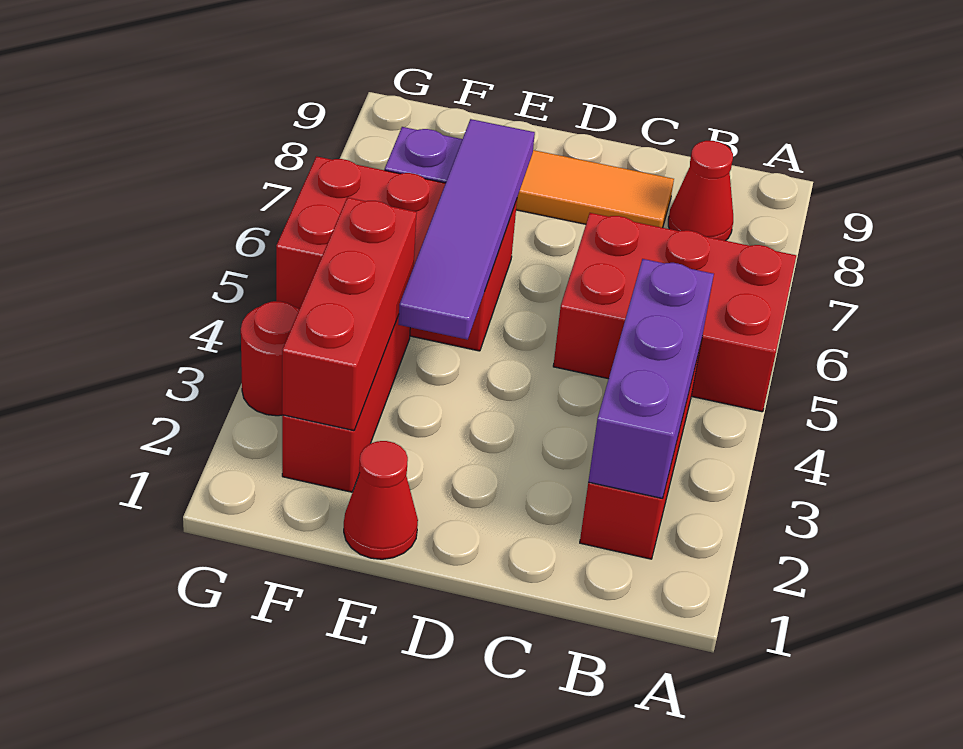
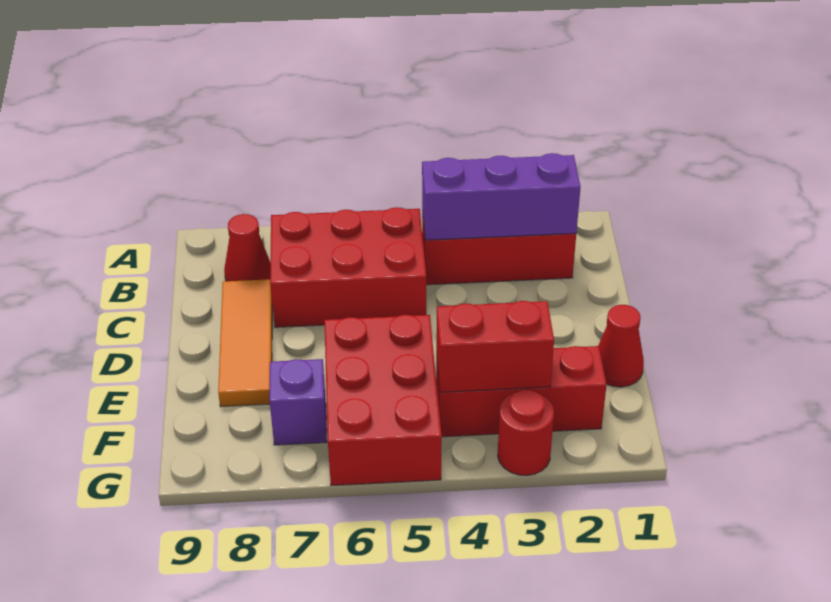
red 2x3 brick [553,213,796,412] -> red 2x3 brick turned to [270,207,426,327]
purple 1x4 tile [398,119,535,340] -> none
red 1x3 brick [282,197,417,431] -> red 1x2 brick [436,301,554,392]

